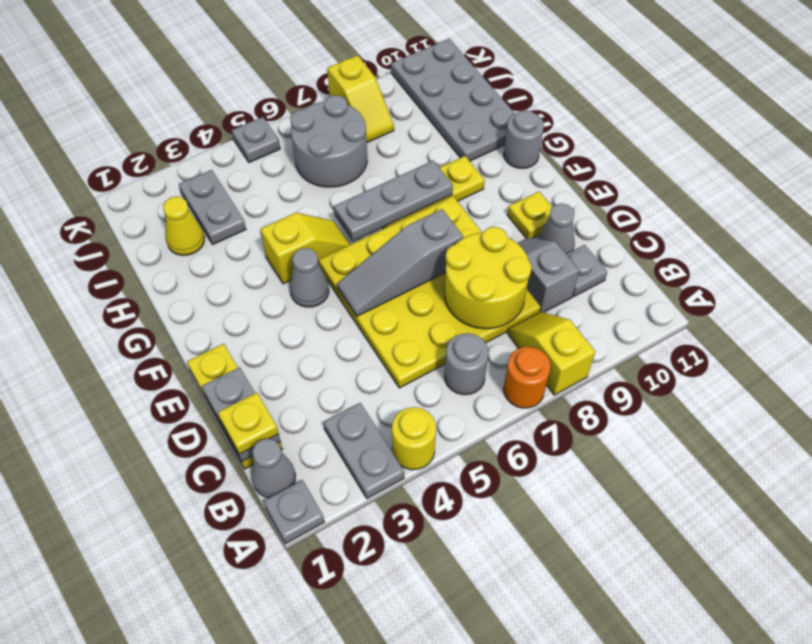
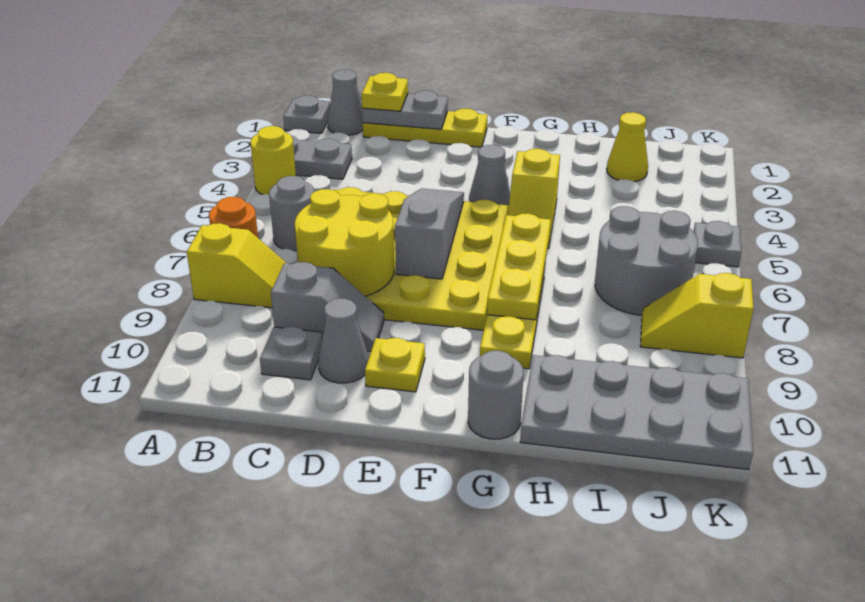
grey 1x3 plate [334,161,453,241] -> yellow 1x3 plate [487,213,551,320]
grey 1x2 plate [179,170,246,245] -> none

